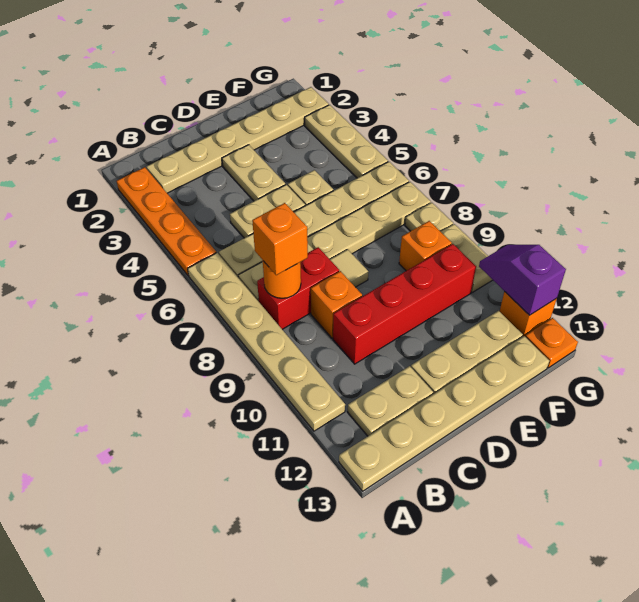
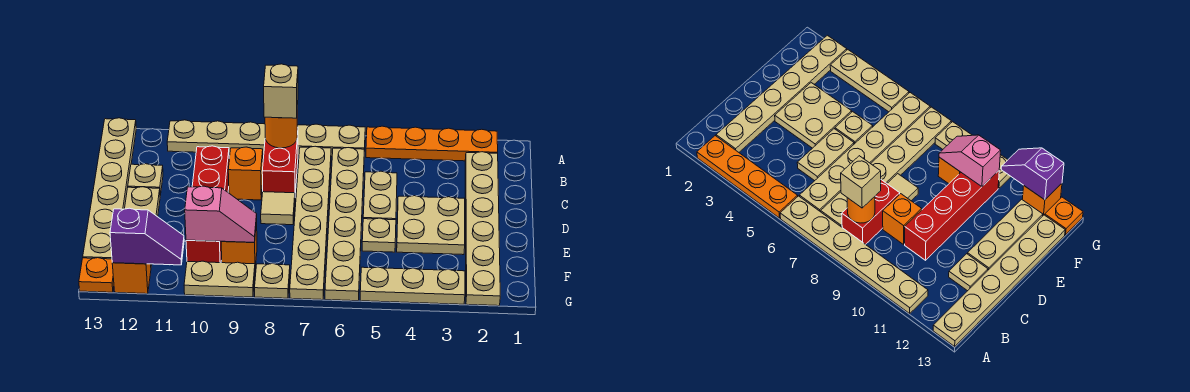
orange 1x1 brick [252,203,308,275] -> tan 1x1 brick [264,64,298,118]
tan 1x2 plate [348,366,433,436] -> tan 1x1 plate [128,164,163,195]
tan 1x2 plate [222,145,285,201] -> tan 2x2 plate [397,196,465,255]
none -> pink 1x2 slope [185,186,257,242]

